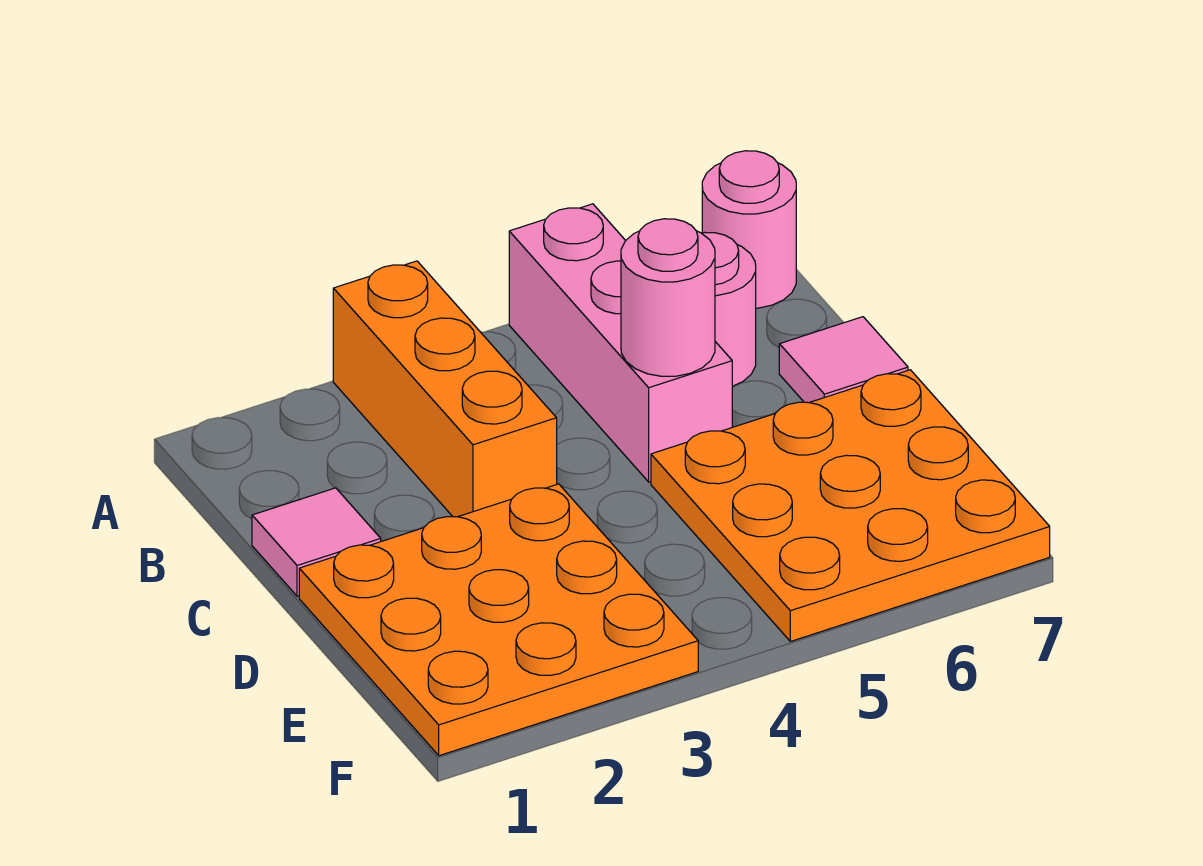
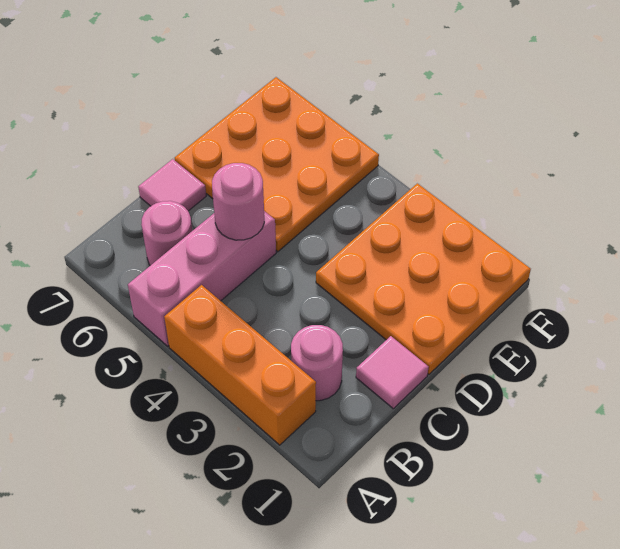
orange 1x3 brick [333,261,557,517] -> orange 1x3 brick turned to [164,285,316,445]
pink 1x1 round brick [702,151,796,308] -> pink 1x1 round brick moved to [291,325,343,401]

